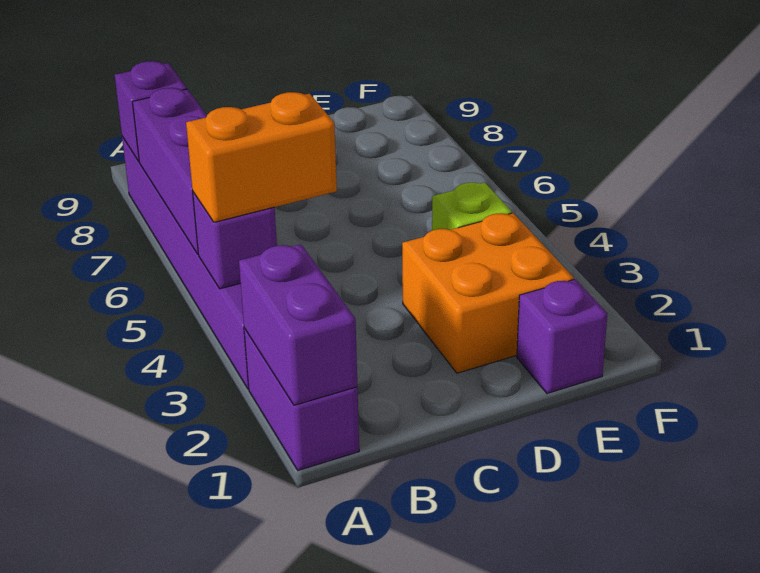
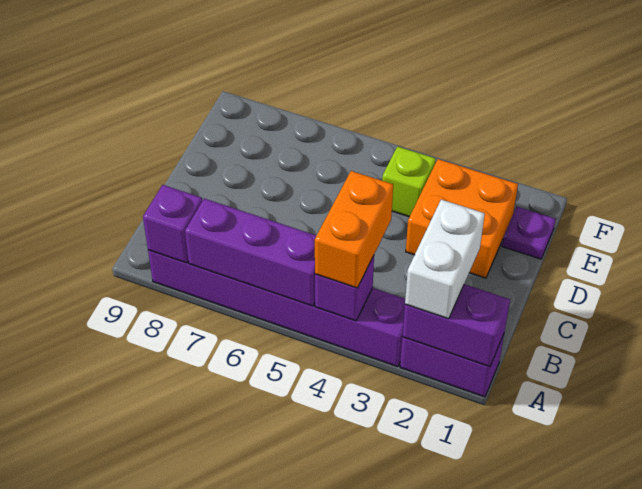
none -> white 1x2 brick [405,199,485,319]
purple 1x1 brick [517,279,607,393] -> purple 1x1 plate [502,207,556,259]

